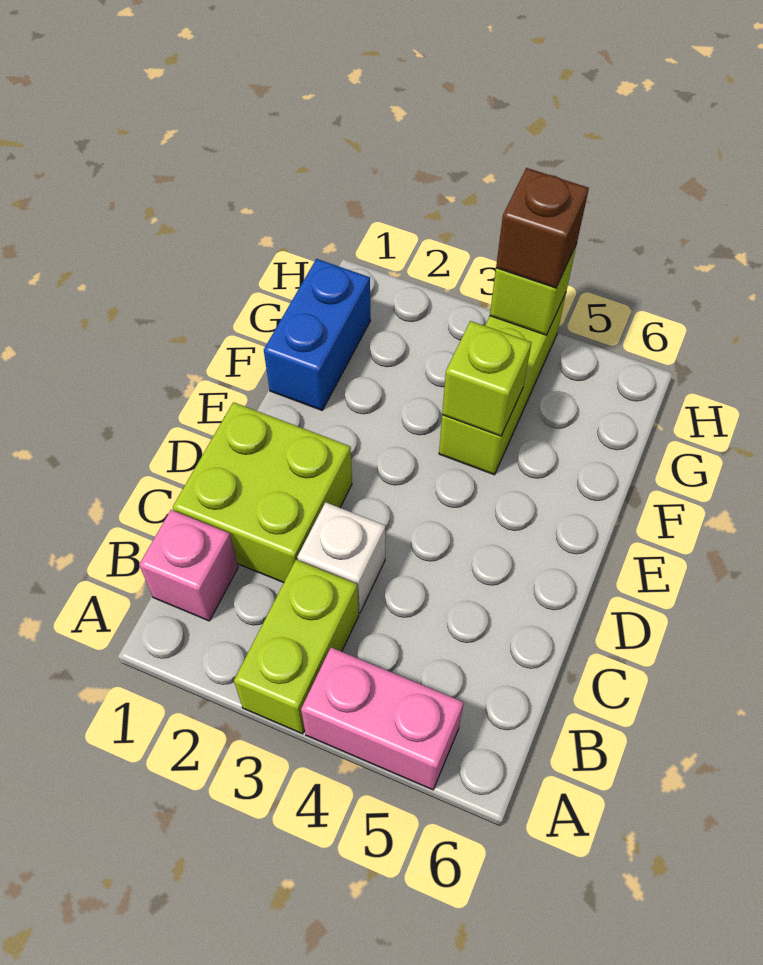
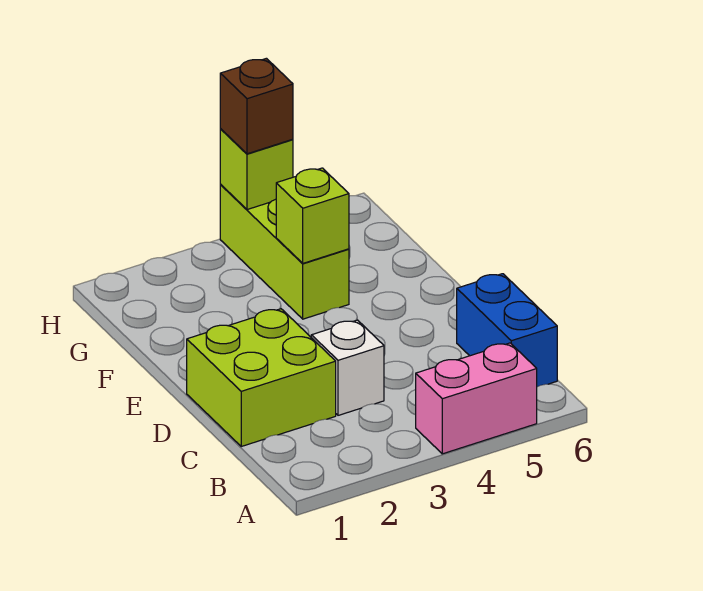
lime 1x2 brick [234,560,359,734] -> none
pink 1x1 brick [139,510,238,621] -> none
blue 1x2 brick [264,259,371,410] -> blue 1x2 brick moved to [457,274,557,387]

